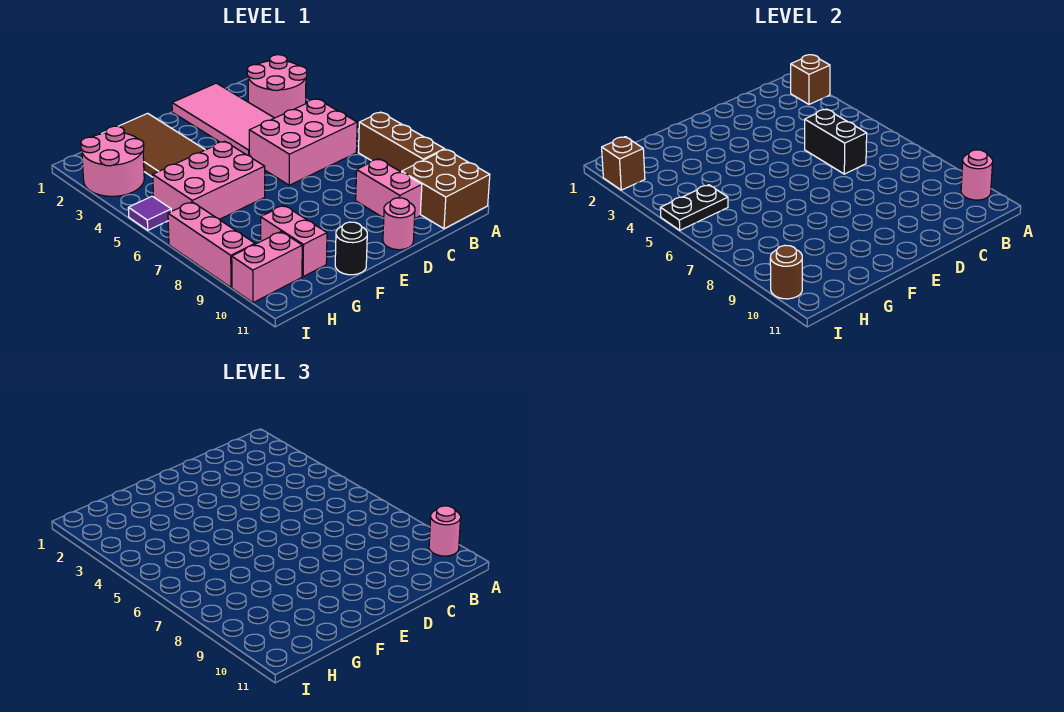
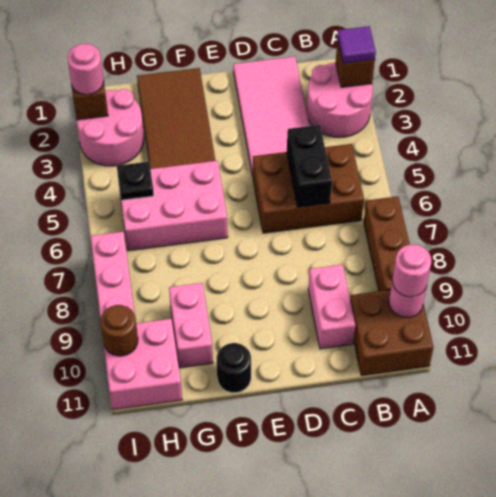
pink 2x3 brick [249,99,357,185] -> brown 2x3 brick [253,144,364,233]
pink 1x1 round brick [383,198,415,250] -> pink 1x1 round brick moved to [68,44,104,94]
black 1x2 plate [660,185,728,230] -> black 1x1 plate [117,162,154,200]
pink 1x2 brick [232,232,302,303] -> pink 2x2 brick [104,319,182,410]
purple 1x1 tile [128,196,171,230] -> purple 1x1 tile moved to [338,26,376,63]

